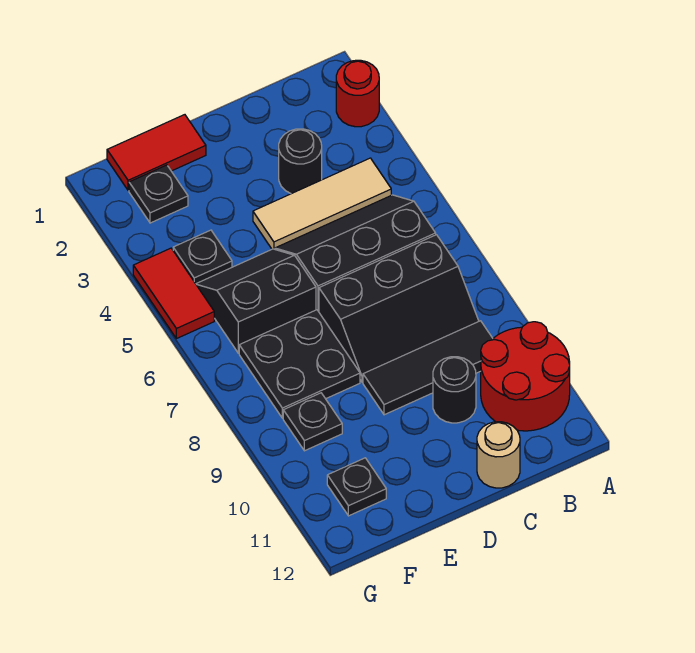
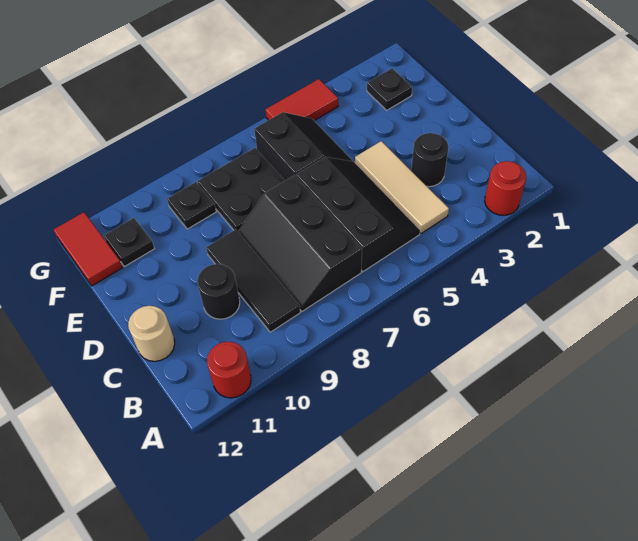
red 2x2 round brick [481,322,570,431] -> red 1x1 round brick [207,342,251,398]
red 1x2 tile [107,115,206,190] -> red 1x2 tile moved to [53,212,123,286]
black 1x1 plate [173,230,232,284] -> none

